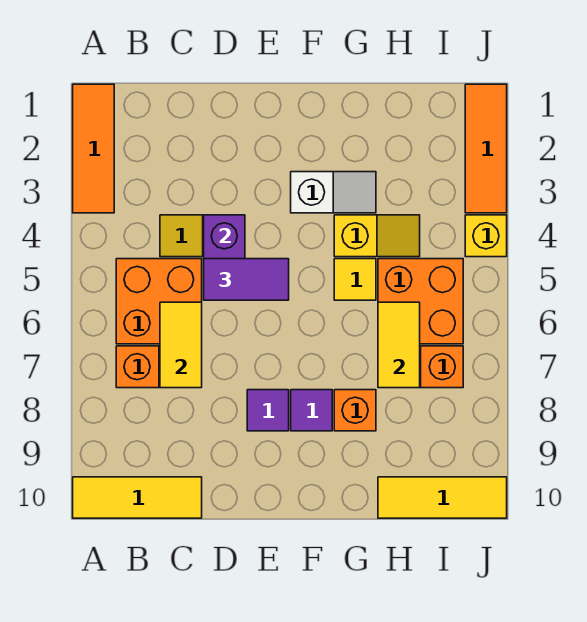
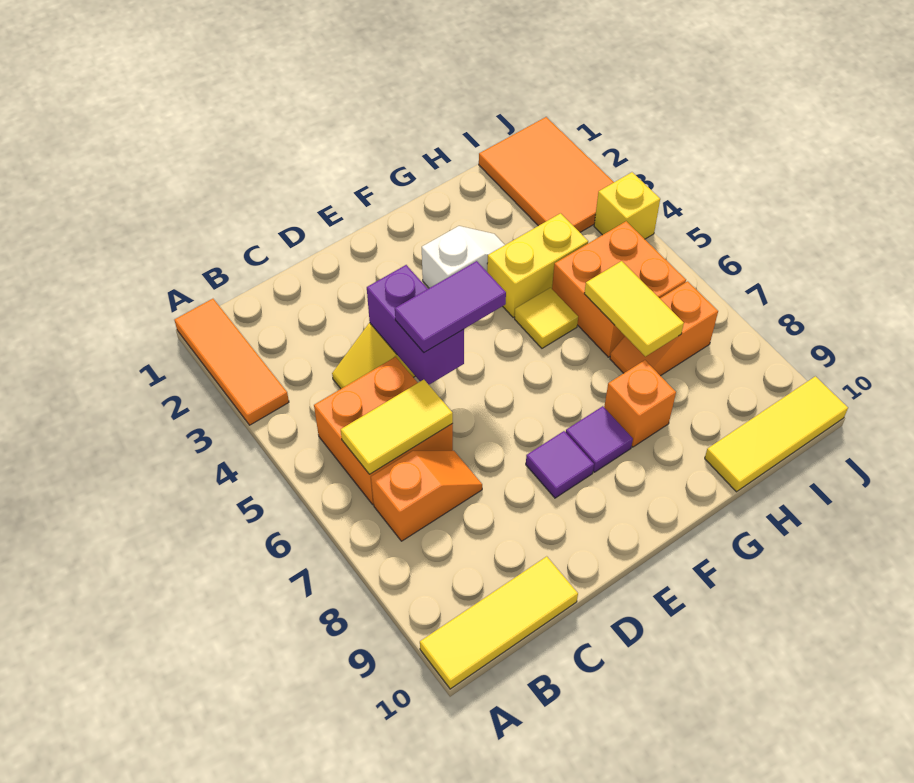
yellow 1x2 tile [160,302,202,388] -> yellow 1x2 tile turned to [341,380,453,474]
yellow 1x2 slope [334,215,420,257] -> yellow 1x2 brick [487,213,588,317]
orange 1x3 tile [465,84,507,213] -> orange 2x3 tile [479,117,614,232]

